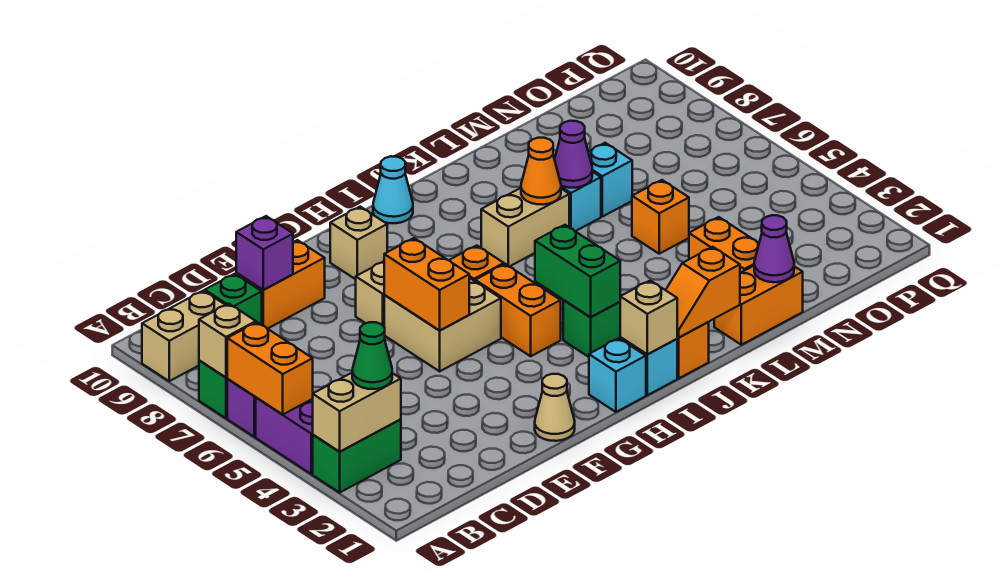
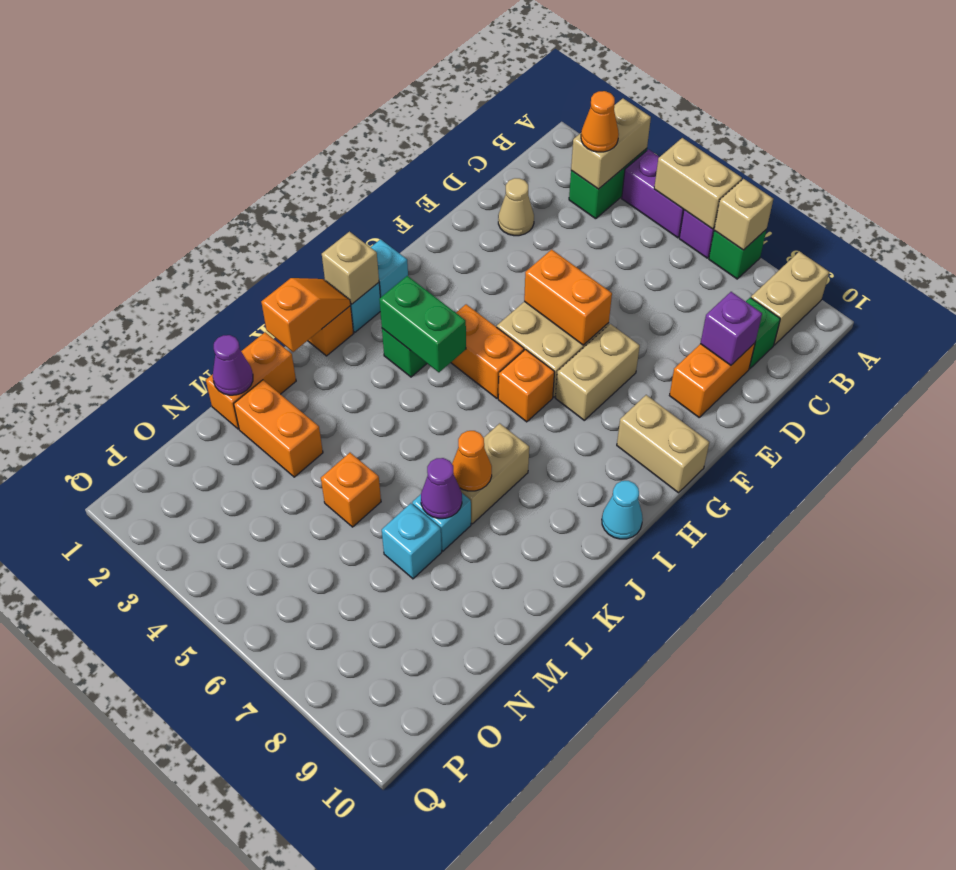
orange 1x2 brick [227,322,313,415] -> tan 1x2 brick [654,138,742,229]
green 1x1 cone [352,322,392,389] -> orange 1x1 cone [581,91,619,152]
tan 1x1 cone [535,374,575,441] -> tan 1x1 cone moved to [498,178,534,236]
tan 1x1 brick [330,207,387,279] -> tan 1x2 brick [617,395,709,493]

